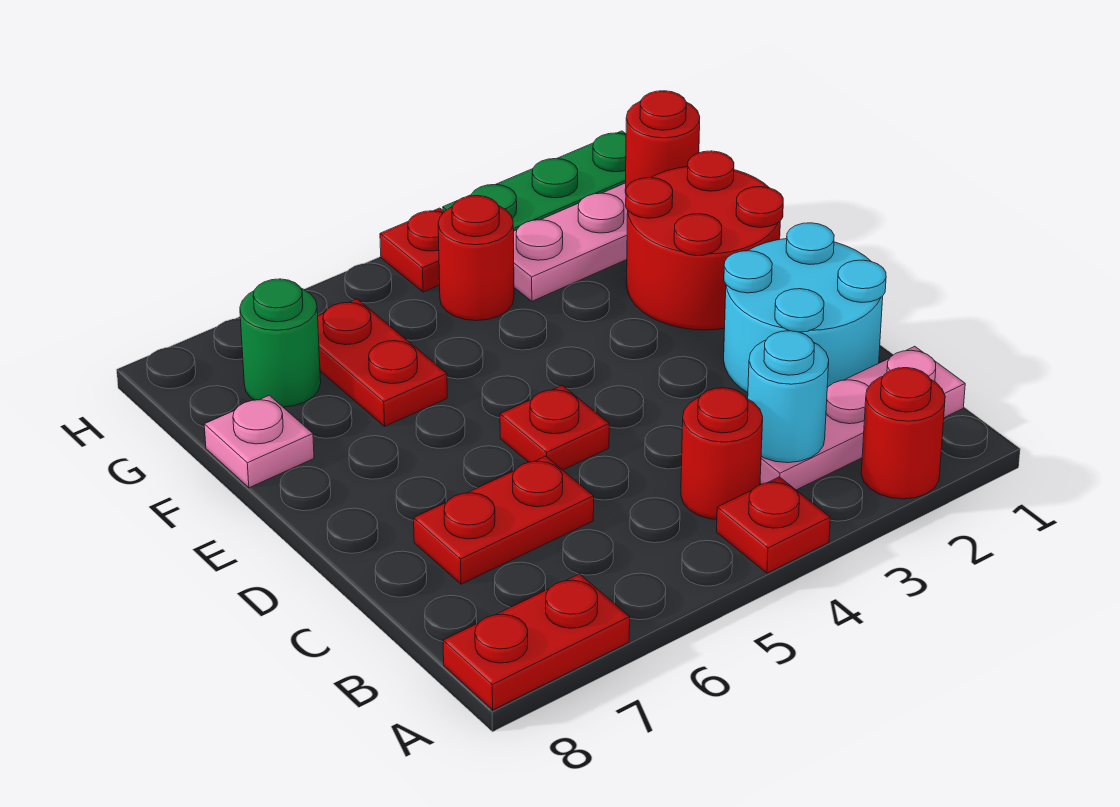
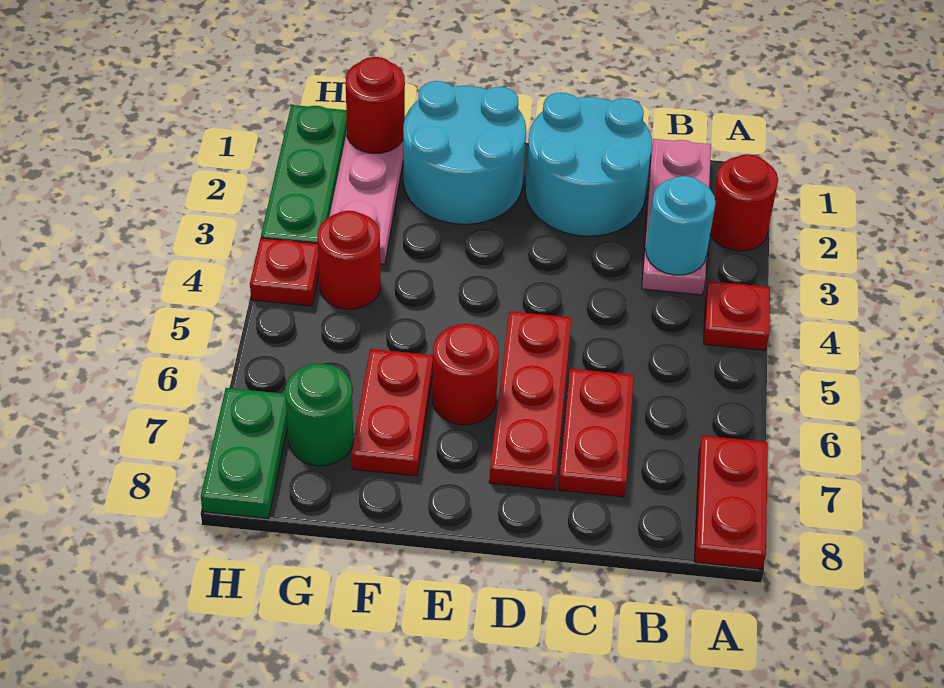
red 1x1 round brick [681,388,763,520] -> red 1x1 round brick moved to [432,324,499,425]
red 1x1 plate [500,385,609,470] -> red 1x3 plate [489,311,572,490]
red 2x2 round brick [626,151,783,330] -> cyan 2x2 round brick [403,81,526,224]
red 1x2 plate [318,299,447,426] -> red 1x2 plate turned to [352,349,433,476]
pink 1x1 plate [204,395,314,488] -> none
none -> green 1x2 plate [201,388,288,519]

